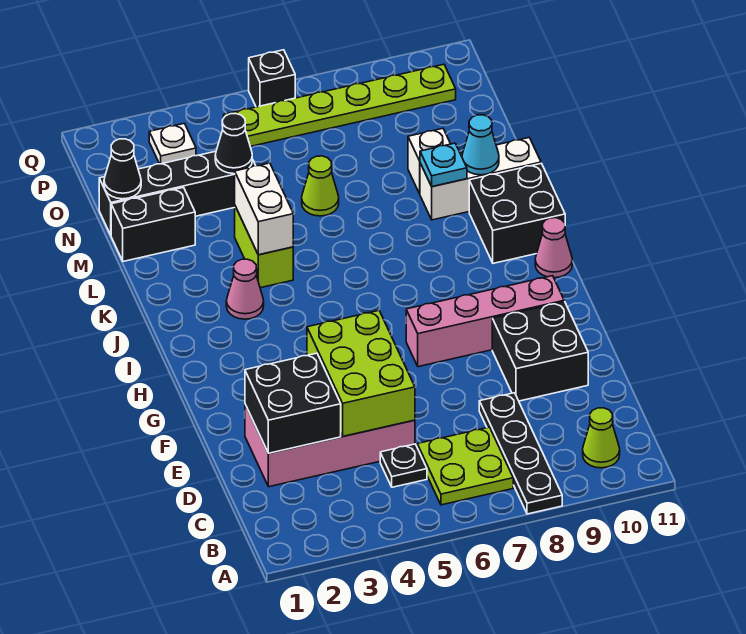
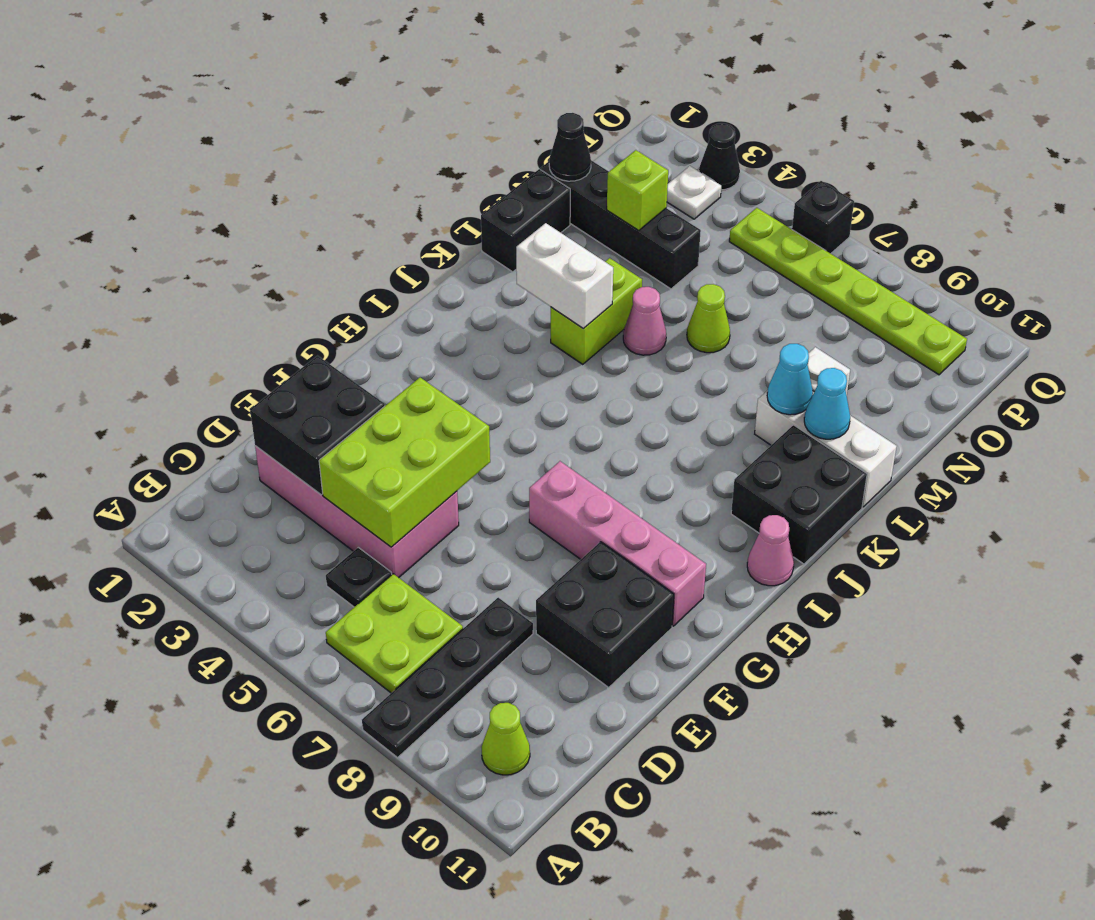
pink 1x1 cone [226,259,264,319] -> pink 1x1 cone moved to [623,287,666,355]
white 1x2 brick [235,163,293,255] -> white 1x2 brick turned to [516,223,613,329]
cyan 1x1 plate [420,143,467,187] -> cyan 1x1 cone [767,344,813,415]
black 1x2 brick [111,187,195,261] -> black 1x2 brick turned to [481,169,570,272]
none -> lime 1x1 brick [607,150,668,231]
black 1x1 cone [215,114,252,174] -> black 1x1 cone moved to [699,123,740,190]

